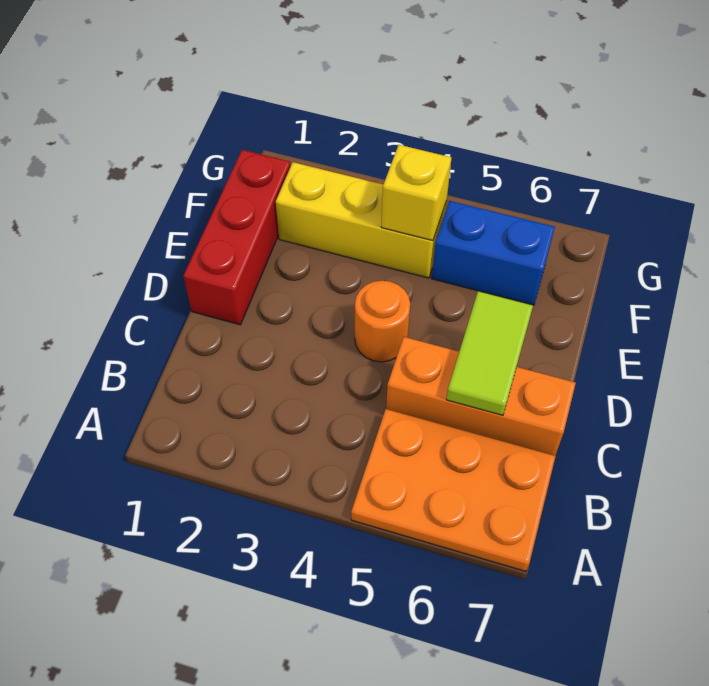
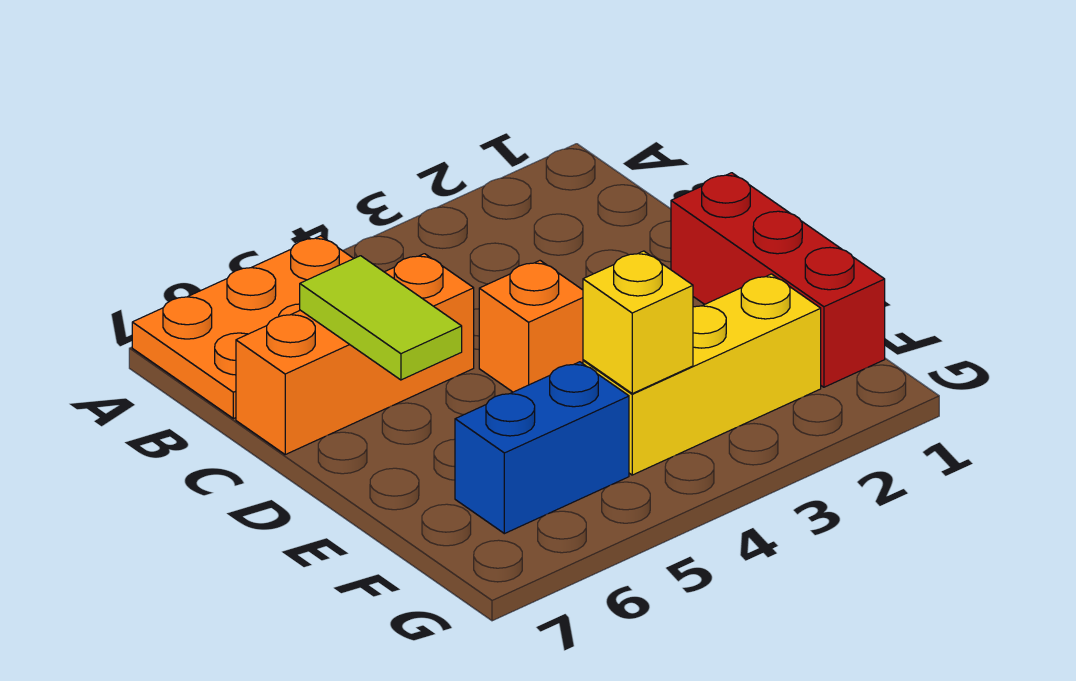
orange 1x1 round brick [355,281,410,362] -> orange 1x1 brick [479,261,583,392]

